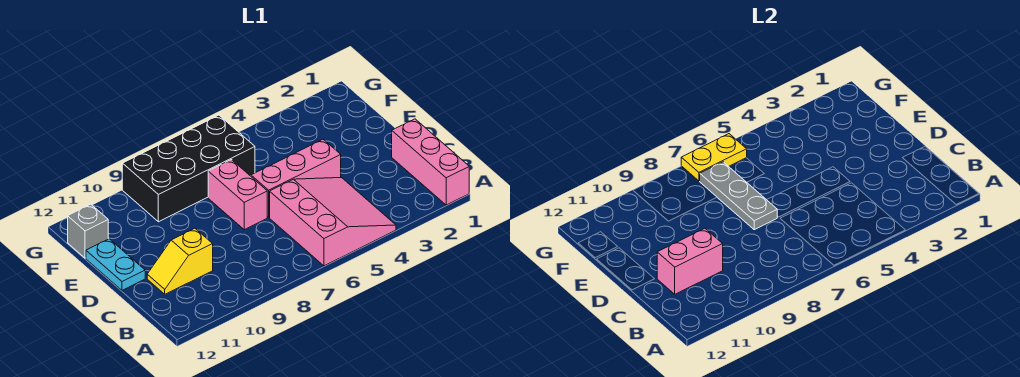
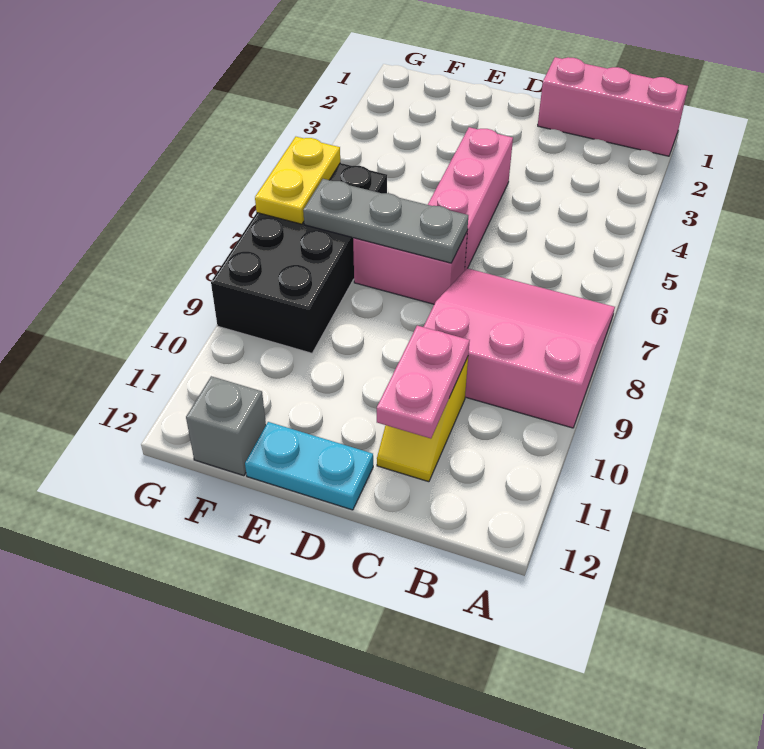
pink 3x3 slope [270,178,396,266] -> pink 3x3 slope moved to [424,268,615,428]
pink 1x2 brick [657,228,723,294] -> pink 1x2 plate [377,326,470,438]

